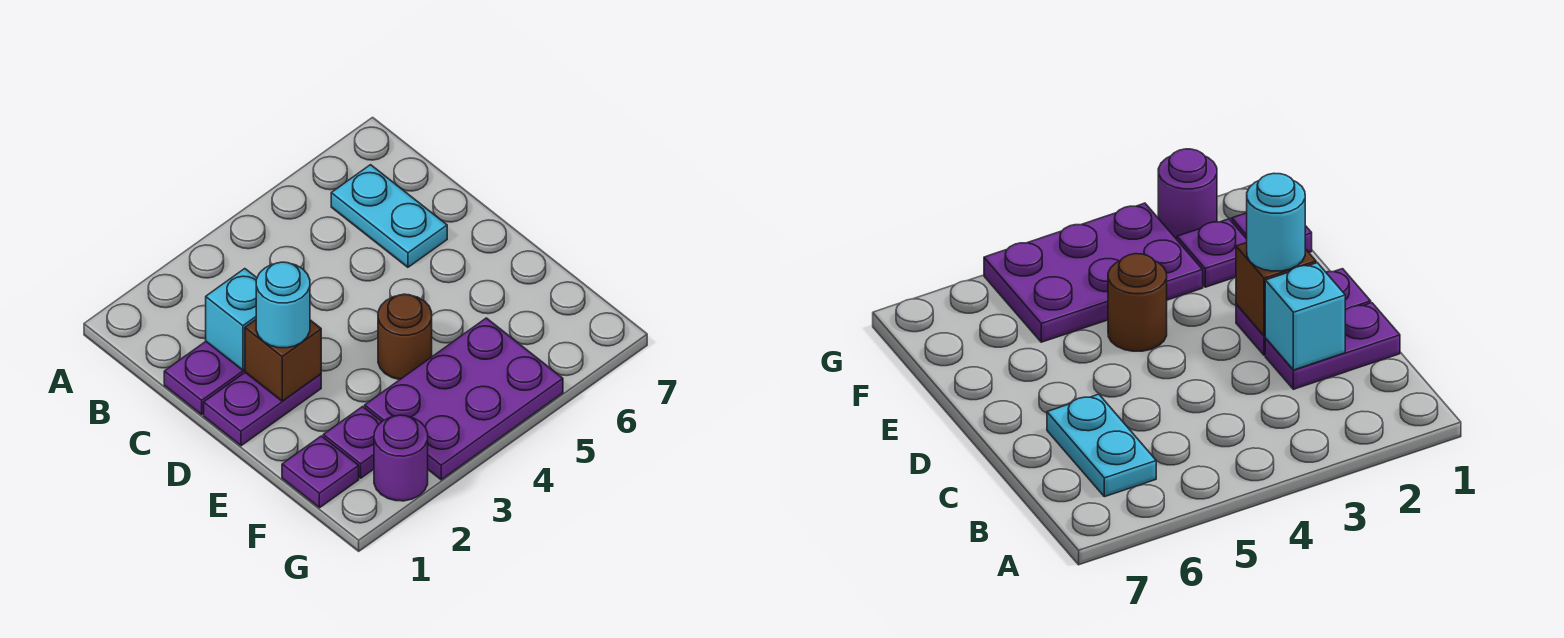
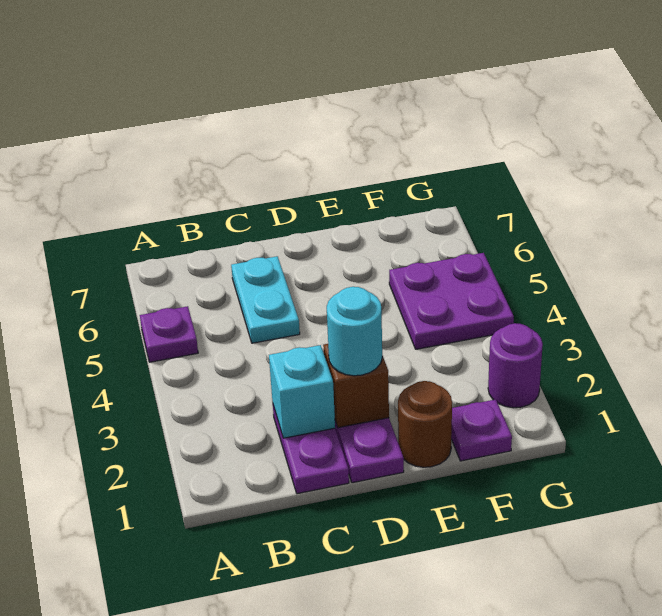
cyan 1x2 plate [331,165,447,267] -> cyan 1x2 plate turned to [231,256,300,343]
brown 1x1 round brick [378,294,432,380] -> brown 1x1 round brick moved to [398,381,452,467]
purple 1x1 plate [323,407,382,478] -> purple 1x1 plate moved to [140,306,198,362]
purple 2x3 plate [365,318,563,480] -> purple 2x2 plate [389,253,514,349]

